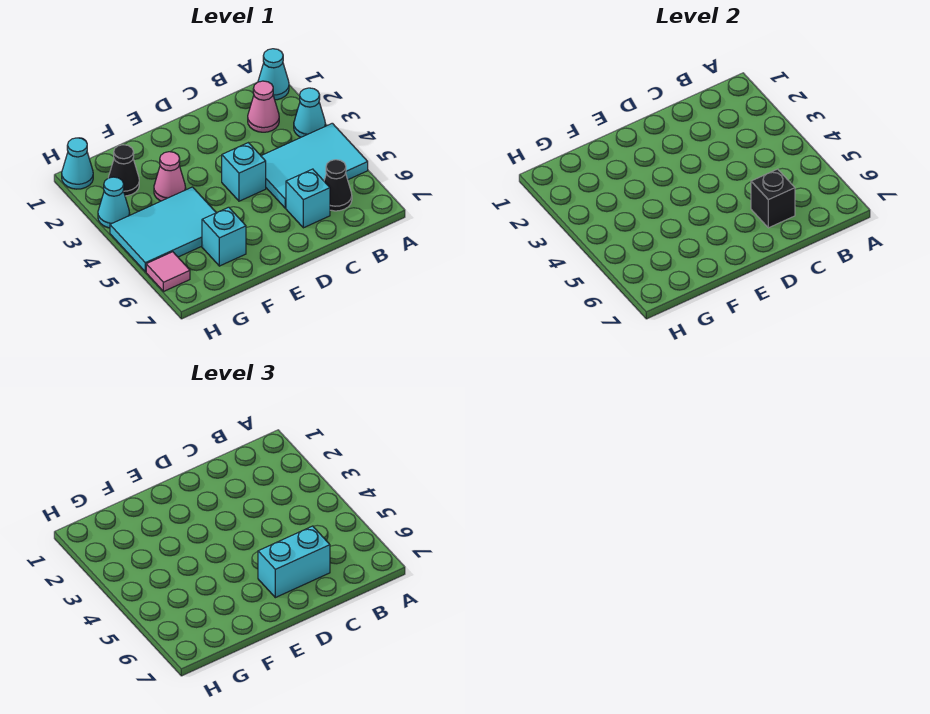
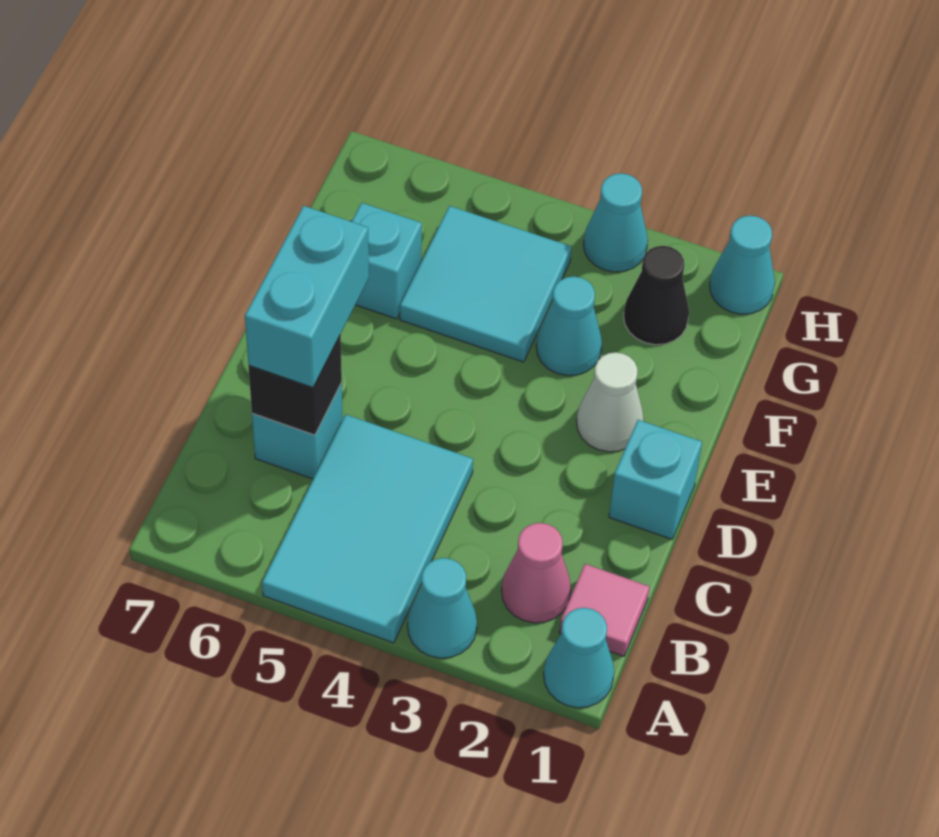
black 1x1 cone [324,160,352,211] -> none
cyan 1x1 brick [222,143,266,201] -> cyan 1x1 brick moved to [609,420,702,539]
none -> white 1x1 cone [577,352,644,452]
pink 1x1 cone [154,152,186,201] -> cyan 1x1 cone [536,276,602,376]
cyan 2x3 tile [110,187,216,272] -> cyan 2x2 tile [400,206,572,362]
pink 1x1 tile [146,252,190,292] -> pink 1x1 tile moved to [559,564,650,656]

